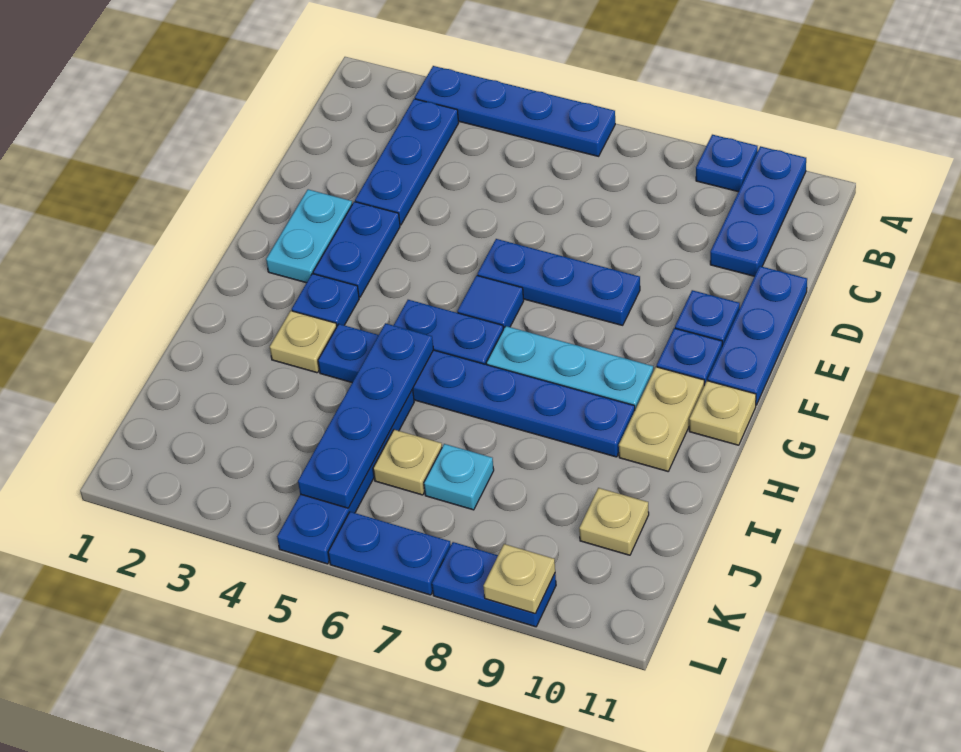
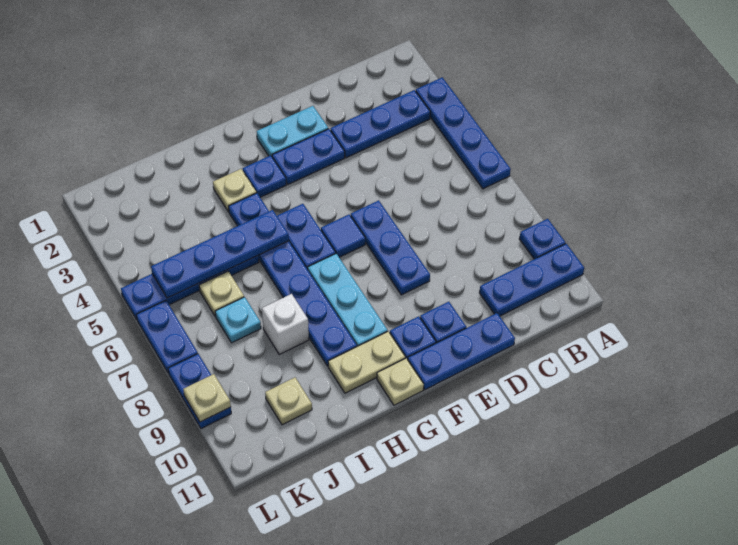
none -> white 1x1 brick [262,294,309,354]

